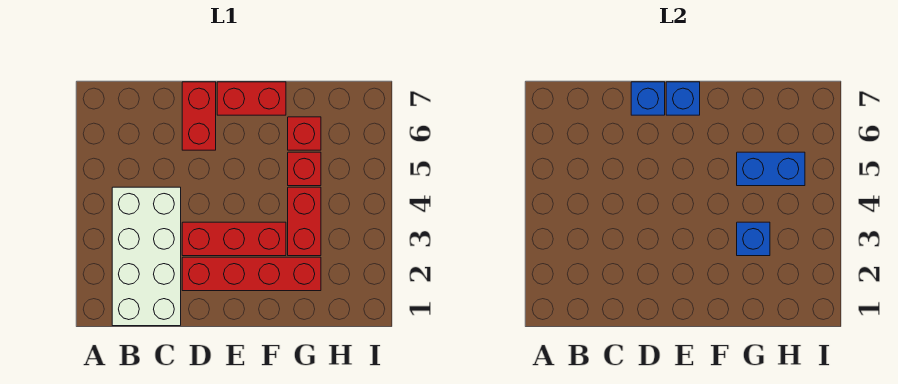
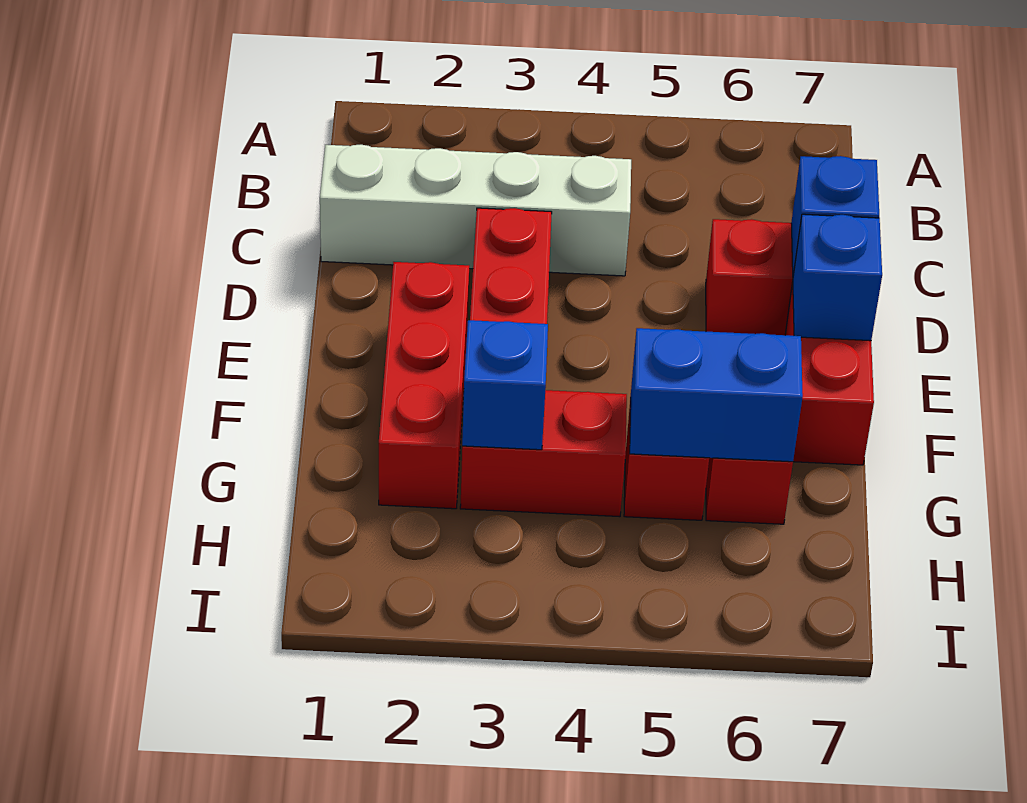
white 2x4 brick [112,187,181,326] -> white 1x4 brick [320,145,631,276]
red 1x4 brick [182,257,321,291] -> red 1x3 brick [379,262,469,509]
blue 1x2 brick [737,152,805,186] -> blue 1x2 brick turned to [630,328,803,462]

